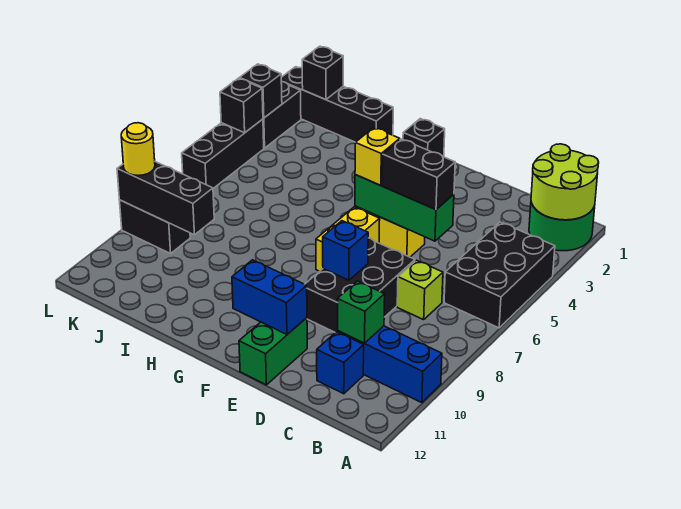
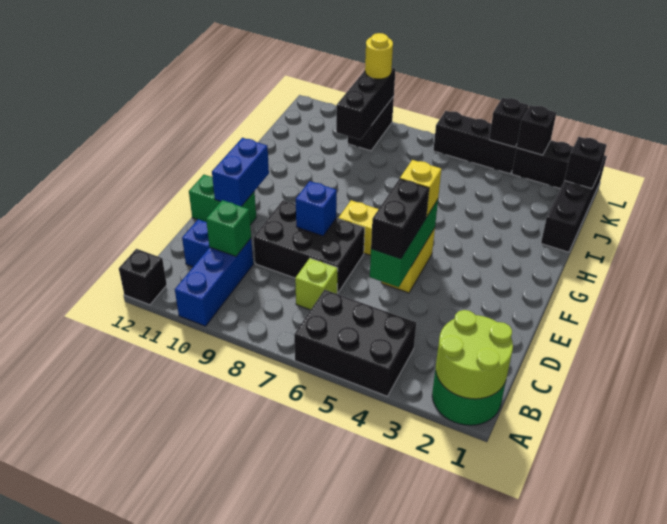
black 1x1 brick [403,119,445,157] -> black 1x1 brick moved to [119,249,167,305]

